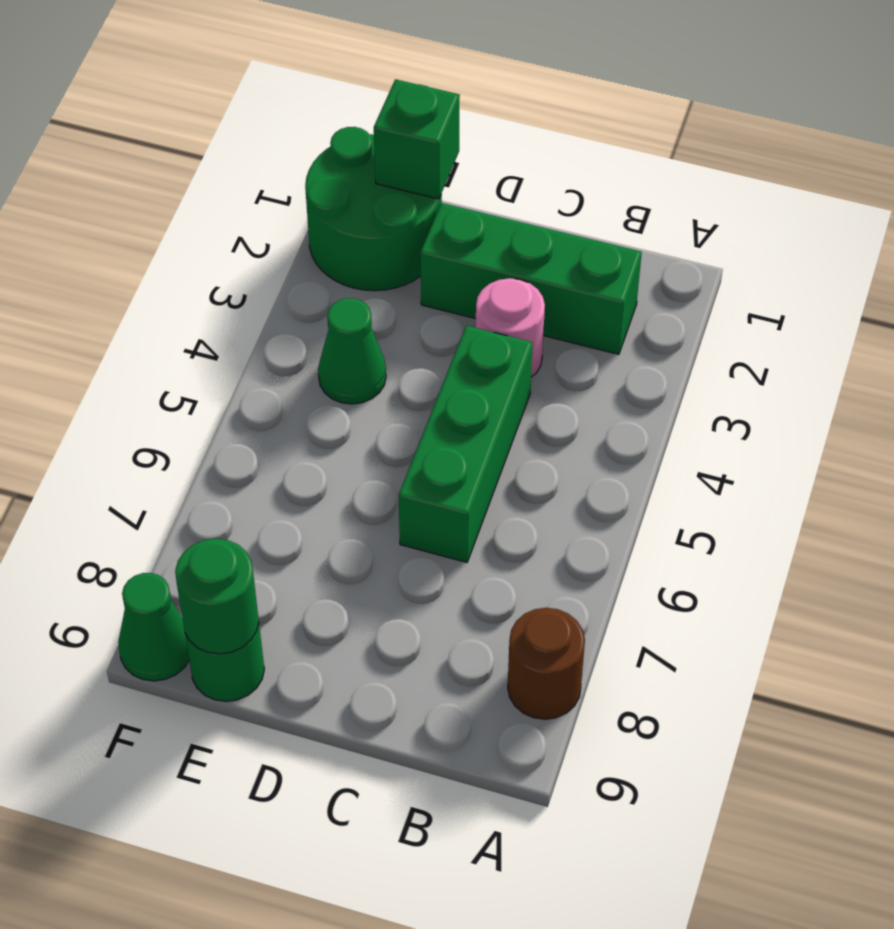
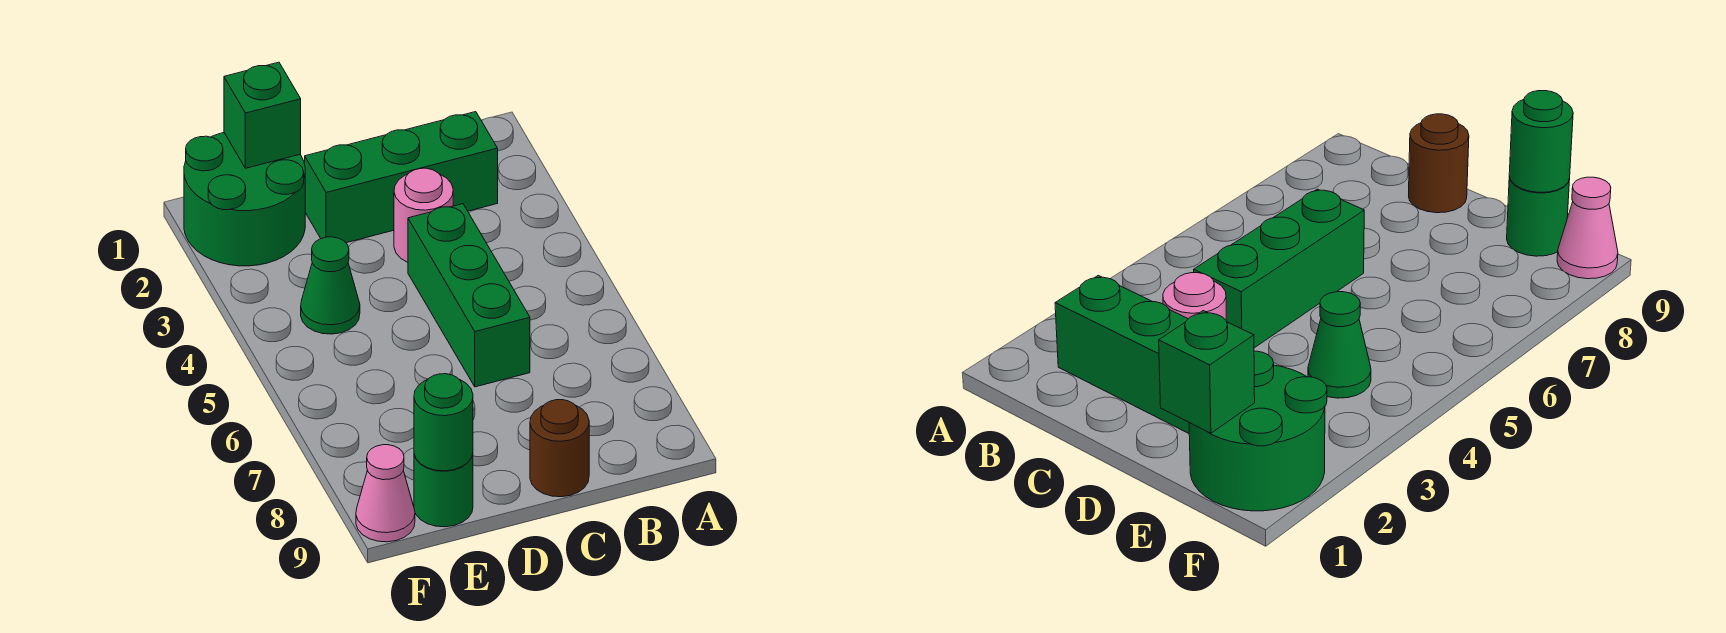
brown 1x1 round brick [508,608,585,719] -> brown 1x1 round brick moved to [530,400,589,497]
green 1x1 cone [118,573,189,681] -> pink 1x1 cone [356,445,415,542]

